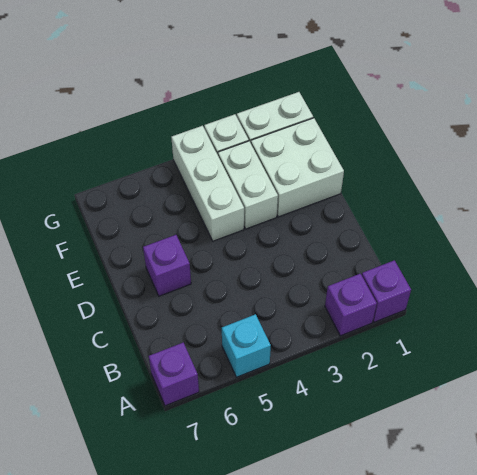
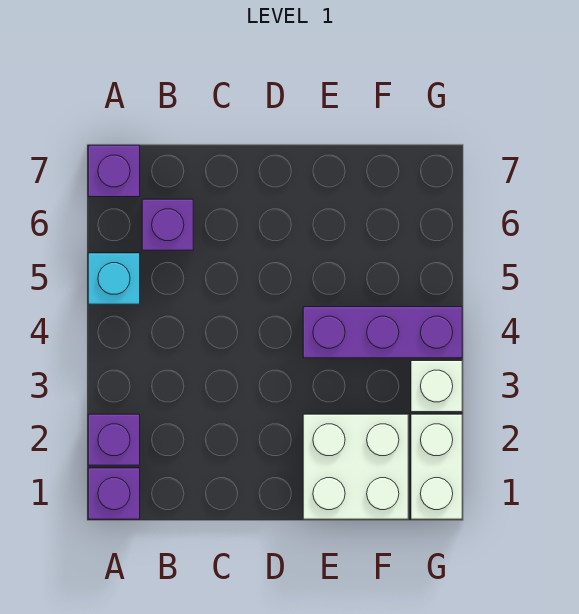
purple 1x1 brick [143,235,191,296] -> purple 1x1 brick moved to [142,199,193,250]
white 1x2 brick [218,141,278,229] -> none
white 1x3 brick [171,126,244,241] -> purple 1x3 brick [303,307,462,358]

